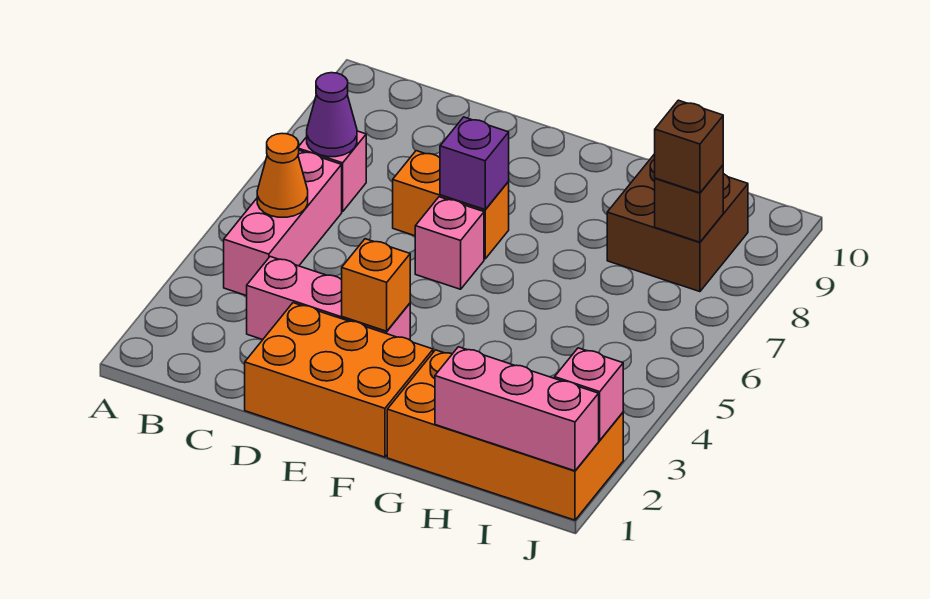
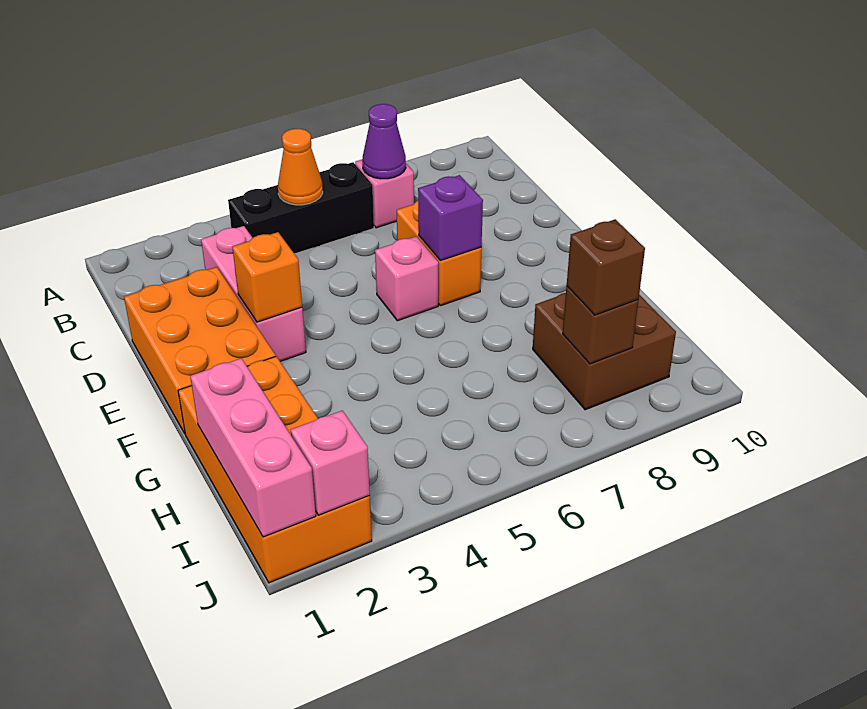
pink 1x3 brick [224,150,342,296] -> black 1x3 brick [228,162,374,254]

